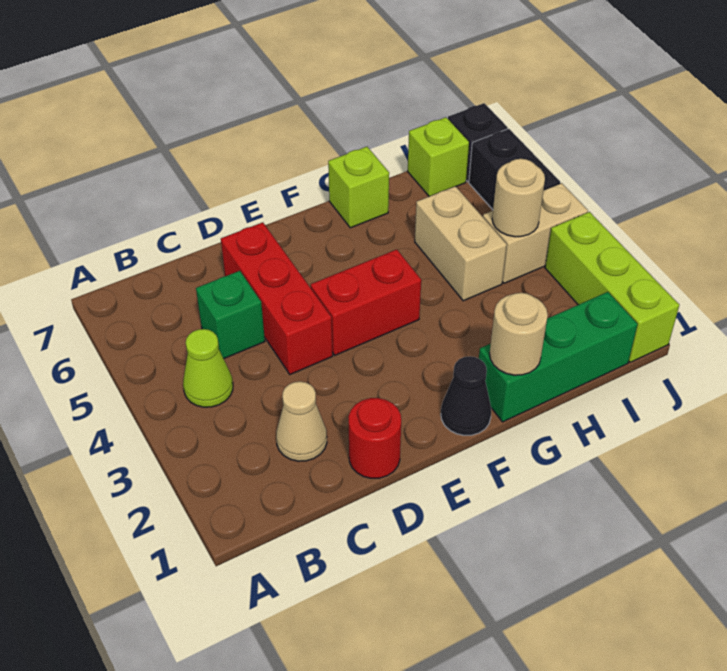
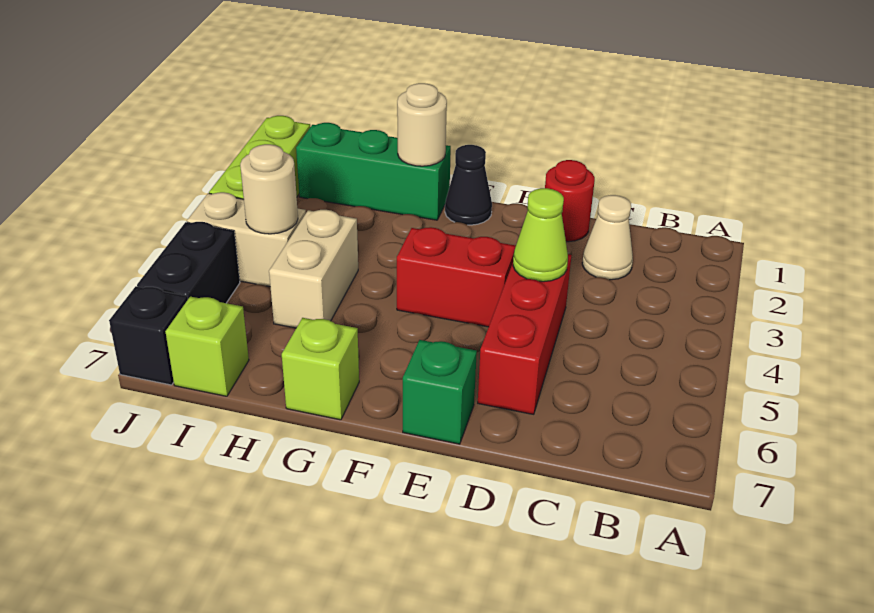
lime 1x1 cone [183,329,233,407] -> lime 1x1 cone moved to [513,188,568,282]
green 1x1 brick [196,271,265,359] -> green 1x1 brick moved to [403,340,477,444]

